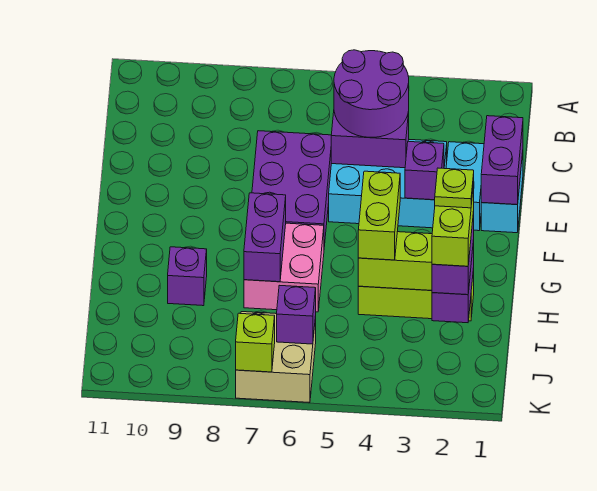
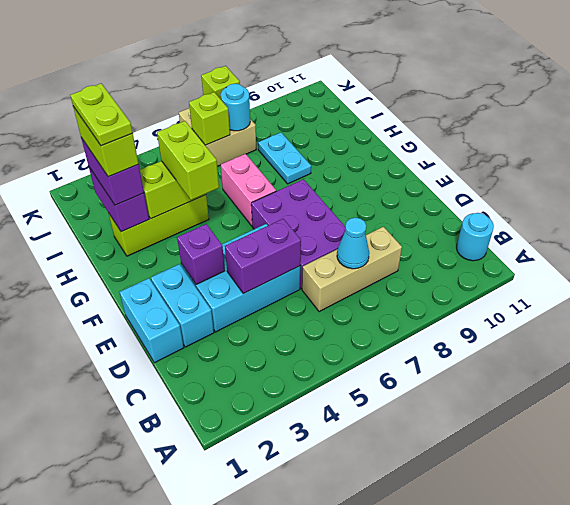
none -> cyan 1x1 round brick [457,213,494,261]
purple 2x2 round brick [334,50,409,137] -> none
none -> tan 1x3 brick [302,227,402,312]
none -> cyan 1x1 cone [337,218,369,269]
purple 1x2 brick [481,116,523,205] -> none
pink 2x2 brick [244,223,324,312] -> pink 1x2 brick [221,154,276,226]
purple 1x2 brick [244,193,286,282] -> none
lime 1x1 plate [435,168,474,208] -> lime 1x2 plate [70,83,133,146]
none -> cyan 1x2 plate [258,133,311,184]
purple 1x1 brick [168,247,207,306] -> none
purple 1x1 brick [277,285,316,344] -> lime 1x1 brick [189,92,230,145]
none -> cyan 1x1 round brick [221,84,250,131]

